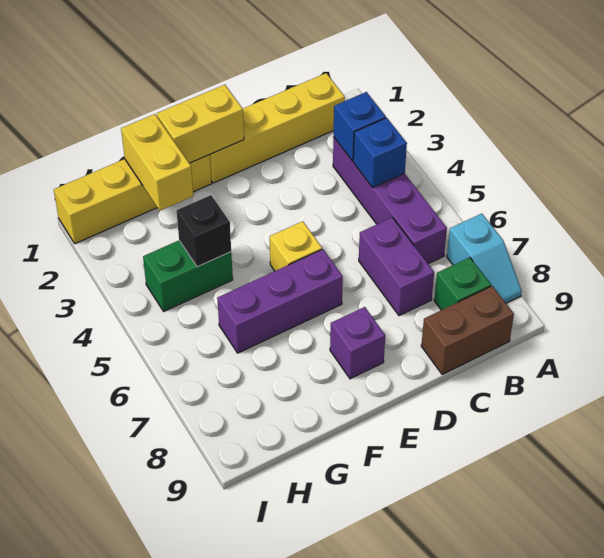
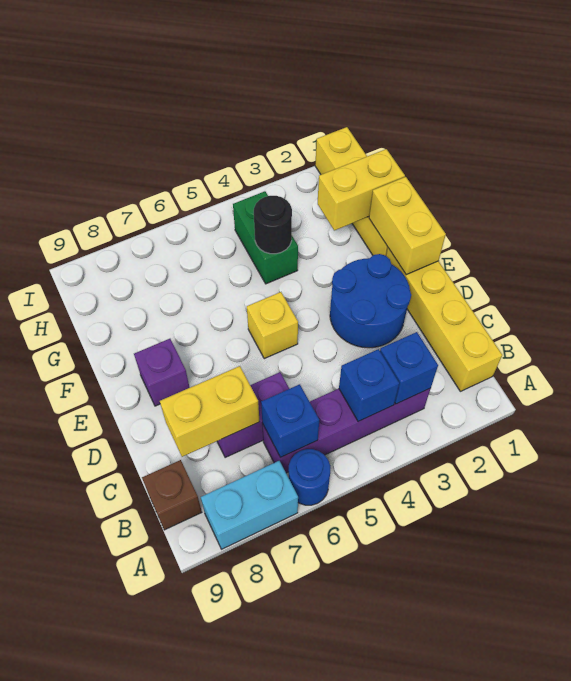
none -> blue 1x1 round brick [289,449,330,505]
cyan 1x2 slope [447,214,522,303] -> cyan 1x2 brick [201,461,298,549]
none -> blue 1x1 brick [261,384,319,458]
green 1x1 brick [434,257,491,310] -> none
brown 1x2 brick [421,286,514,375] -> brown 1x1 brick [142,460,202,530]
none -> yellow 1x2 brick [160,366,260,457]
none -> blue 2x2 round brick [330,254,411,348]
purple 1x3 brick [217,249,343,353] -> none
black 1x1 brick [176,195,231,267] -> black 1x1 round brick [254,196,292,254]

